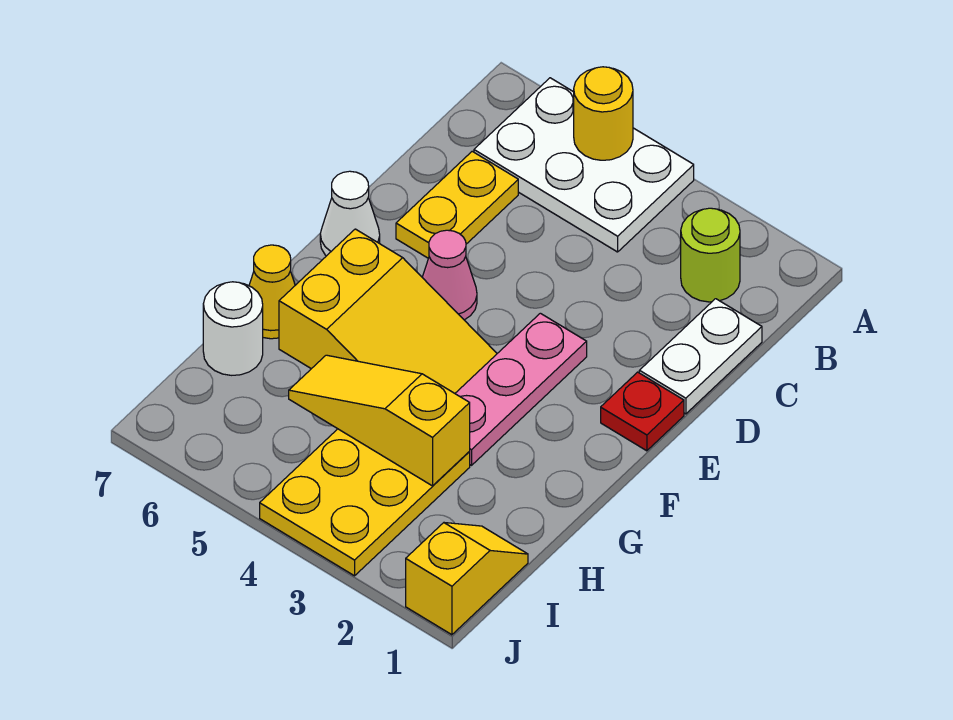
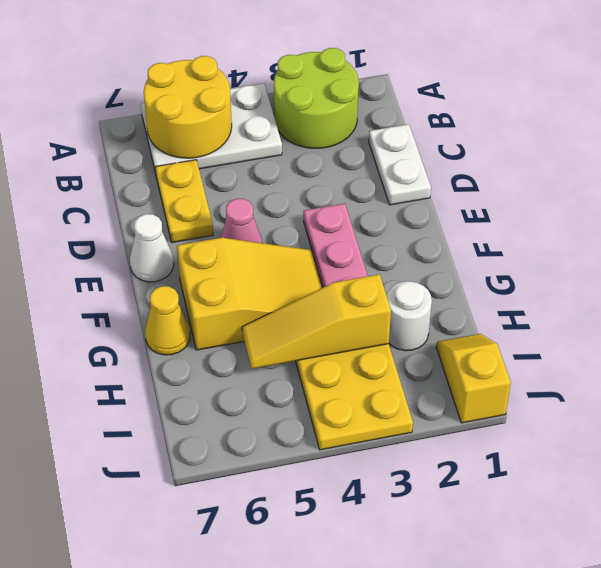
yellow 1x1 round brick [574,67,633,160] -> yellow 2x2 round brick [144,56,232,158]
lime 1x1 round brick [681,208,740,302] -> lime 2x2 round brick [274,48,359,148]
red 1x1 plate [601,372,684,451] -> none
white 1x1 round brick [203,282,263,375] -> white 1x1 round brick moved to [387,281,432,351]

